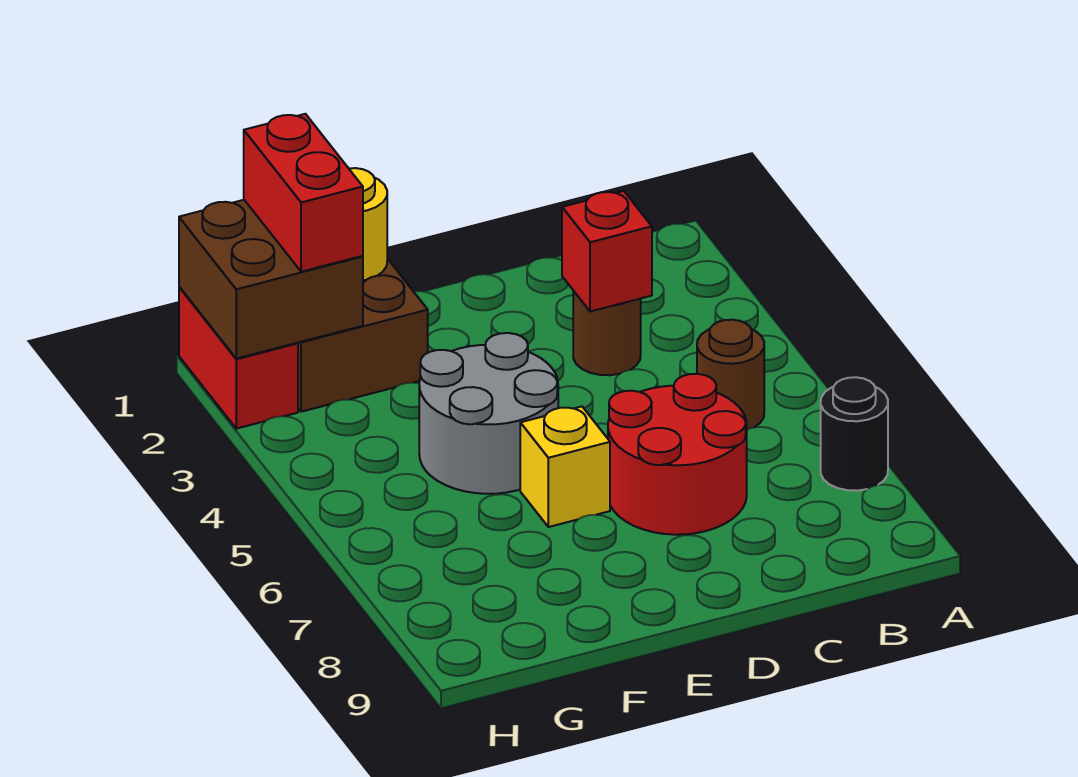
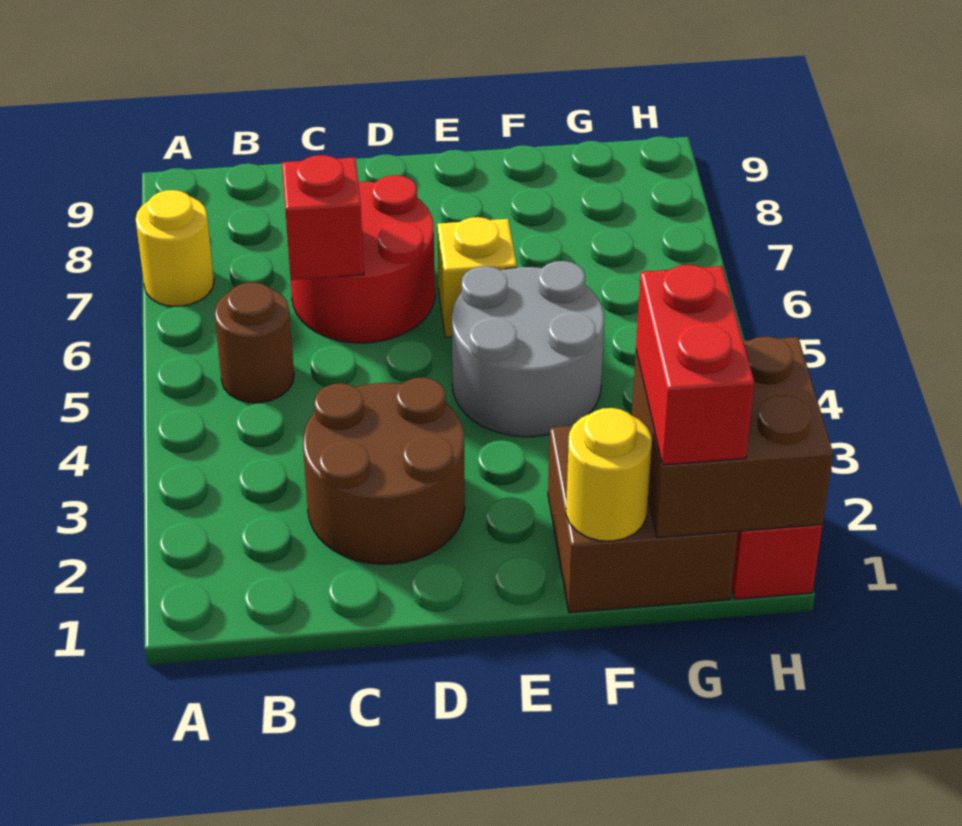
black 1x1 round brick [821,377,888,491] -> yellow 1x1 round brick [136,190,214,306]
brown 1x1 round brick [573,291,641,375] -> brown 2x2 round brick [303,377,465,564]
red 1x1 brick [562,191,652,312] -> red 1x1 brick moved to [282,155,364,280]

